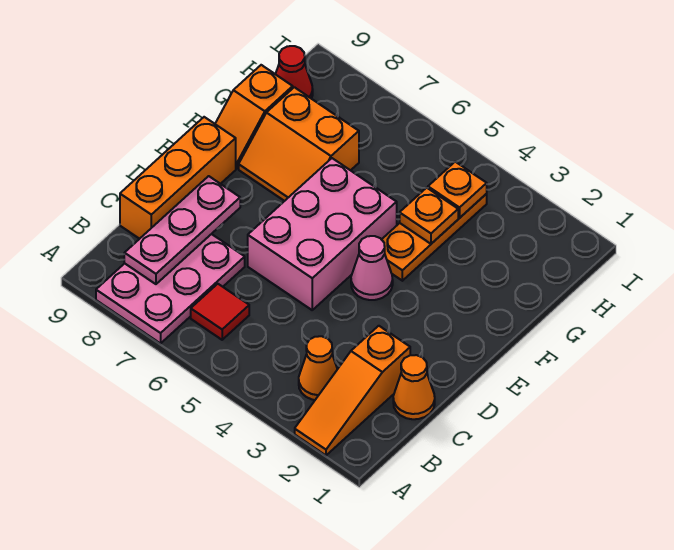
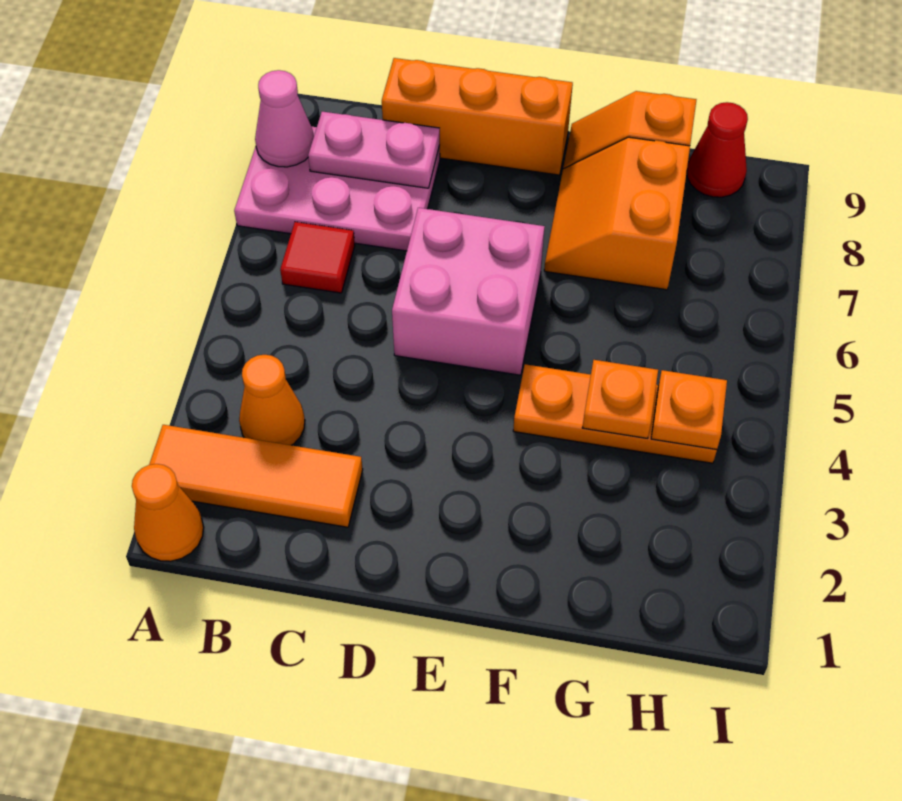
orange 1x3 slope [295,326,410,455] -> orange 1x3 tile [149,425,363,527]
pink 1x3 plate [124,176,240,284] -> pink 1x2 plate [308,112,440,188]
orange 1x1 cone [393,355,435,419] -> orange 1x1 cone moved to [132,464,204,561]
pink 2x3 brick [248,158,397,310] -> pink 2x2 brick [392,208,545,375]
pink 1x1 cone [351,236,393,300] -> pink 1x1 cone moved to [255,70,314,167]

